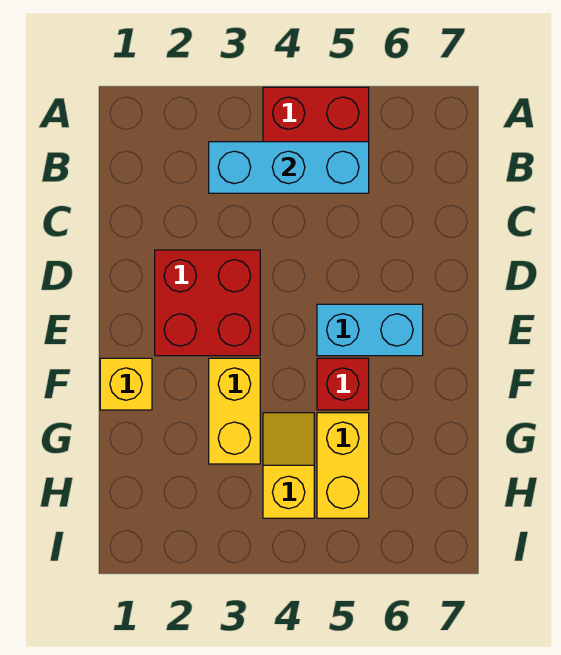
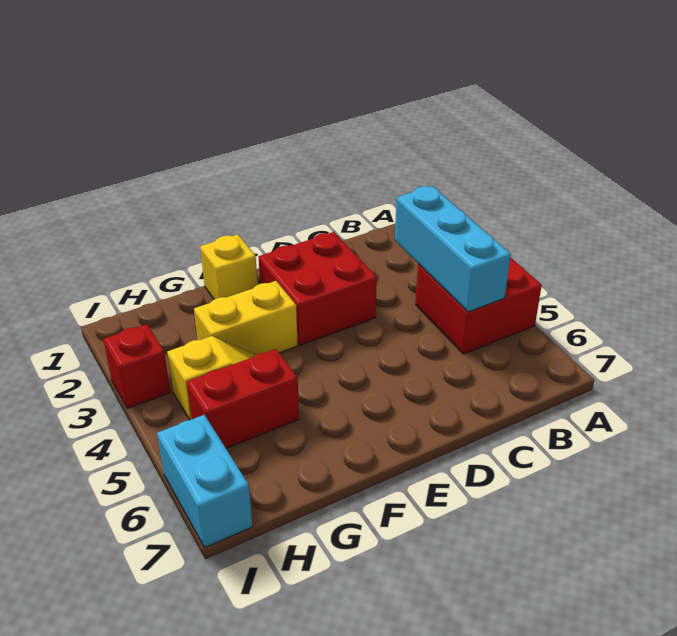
cyan 1x2 brick [317,304,423,356] -> cyan 1x2 brick moved to [157,415,252,548]
red 1x1 brick [317,358,369,410] -> red 1x1 brick moved to [103,324,170,408]
yellow 1x2 brick [317,413,369,518] -> red 1x2 brick [186,349,299,448]

